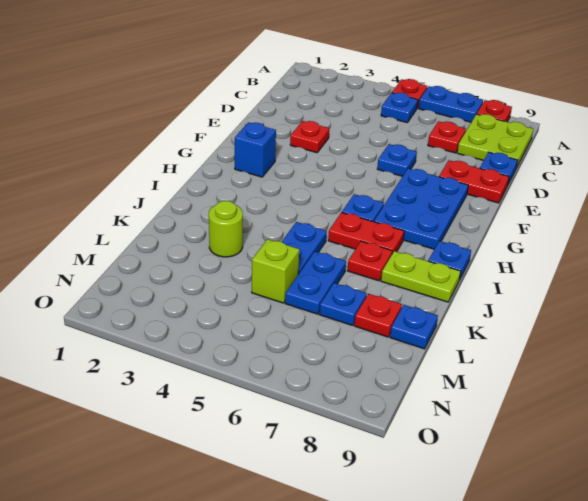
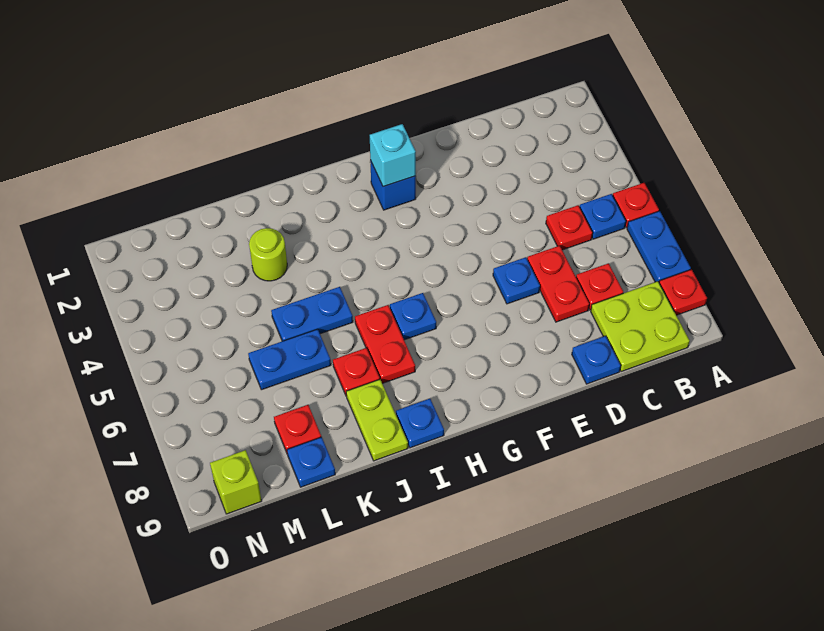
red 1x1 plate [290,121,329,153] -> red 1x1 plate moved to [546,205,593,250]
red 1x2 plate [439,160,509,203] -> red 1x2 plate moved to [527,246,589,322]
blue 2x3 plate [374,168,468,249] -> none
none -> cyan 1x1 brick [370,124,416,187]
lime 1x1 brick [252,239,299,303] -> lime 1x1 brick moved to [210,450,262,514]
blue 1x1 plate [319,283,367,325] -> none

